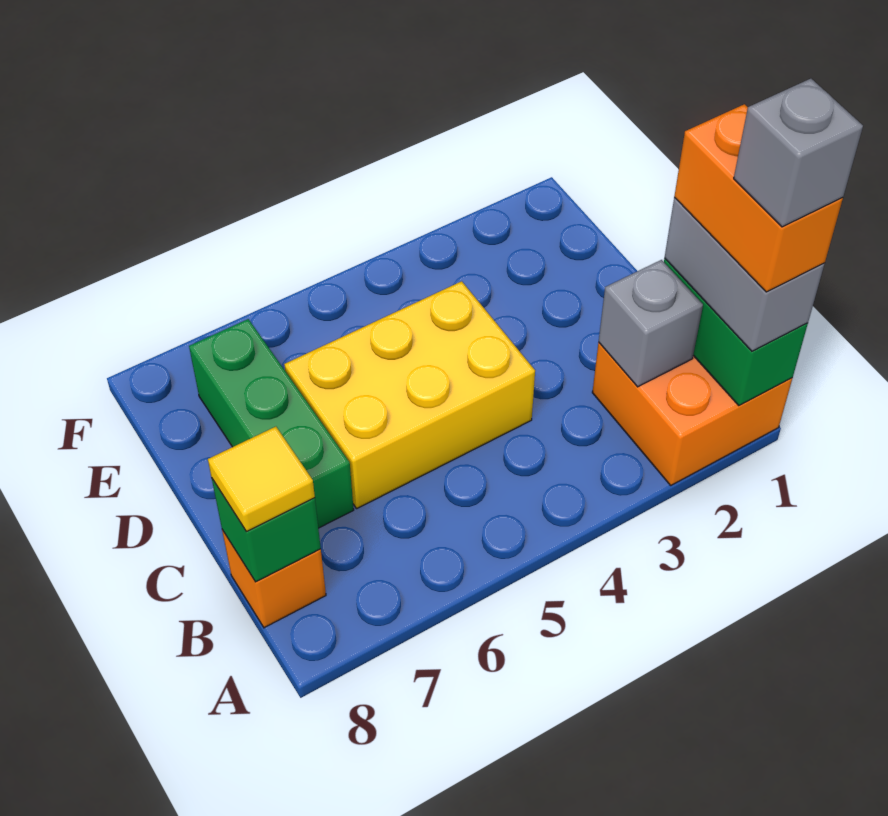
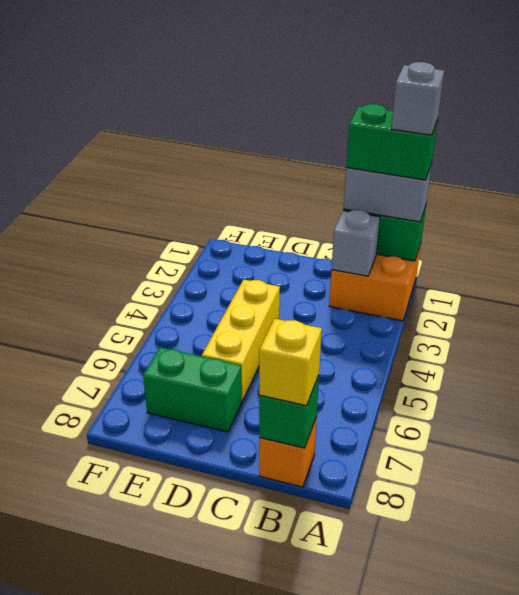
orange 1x2 brick [674,104,843,292] -> green 1x2 brick [346,104,438,180]
yellow 1x1 tile [208,427,315,532] -> yellow 1x1 brick [259,319,322,406]
yellow 2x3 brick [284,281,535,508] -> yellow 1x3 brick [202,279,280,401]
green 1x3 brick [189,319,354,528] -> green 1x2 brick [143,347,242,432]

